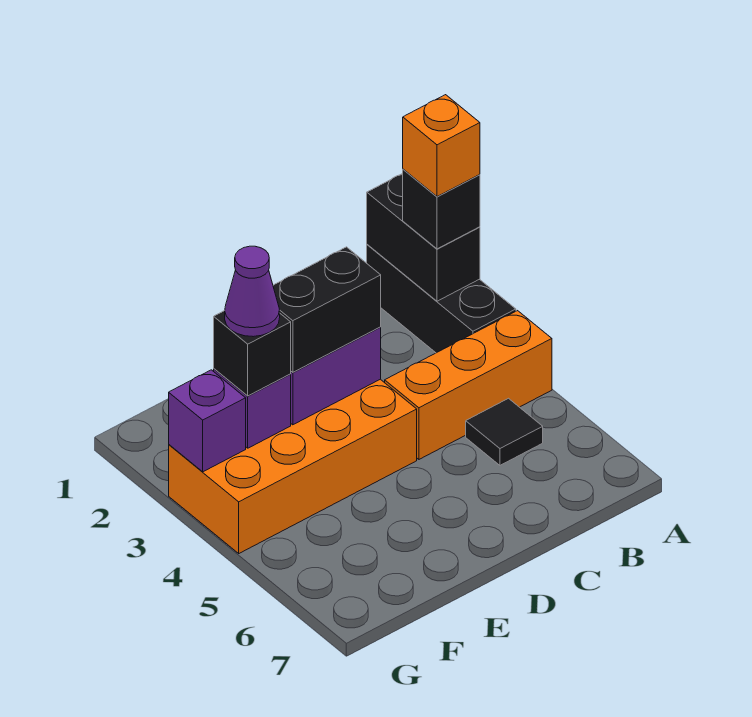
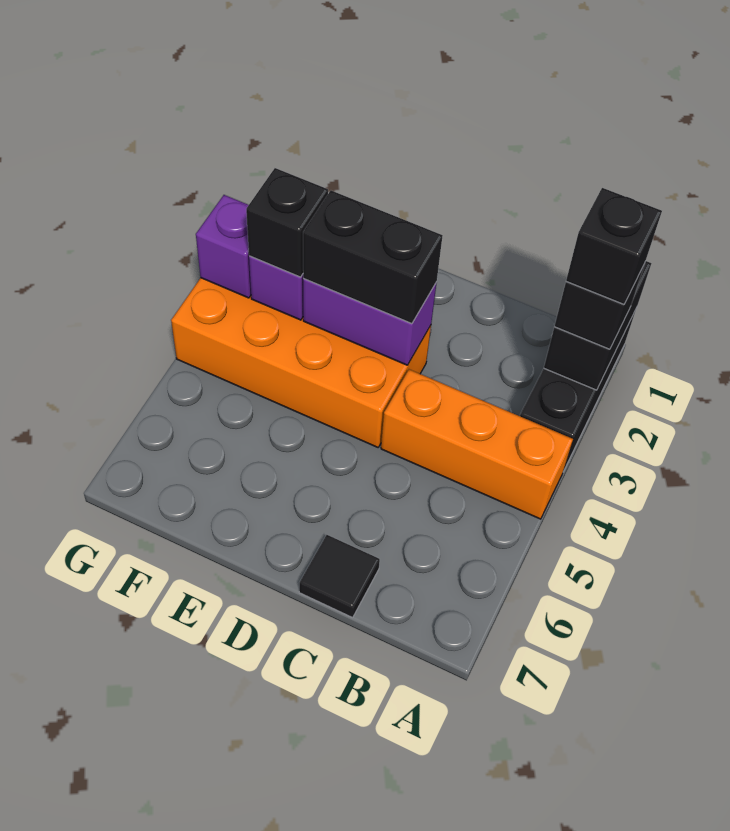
orange 1x1 brick [403,95,480,197] -> black 1x1 brick [566,188,662,304]
black 1x1 tile [466,398,543,465] -> black 1x1 tile moved to [299,535,380,618]
purple 1x1 cone [225,246,280,337] -> none

